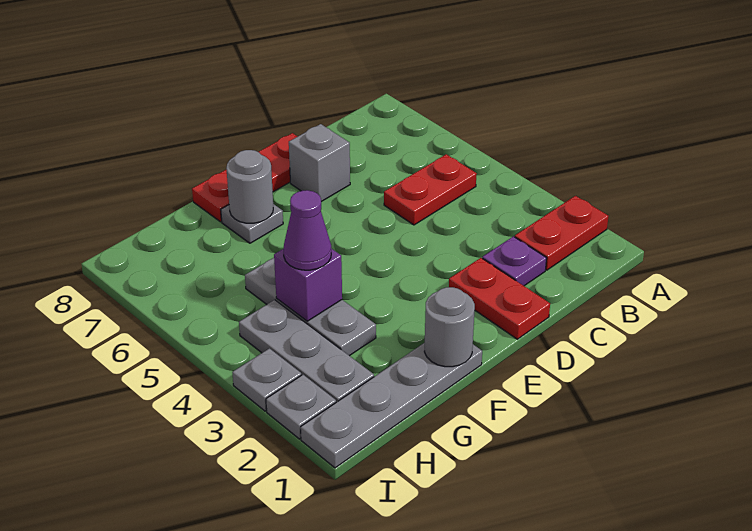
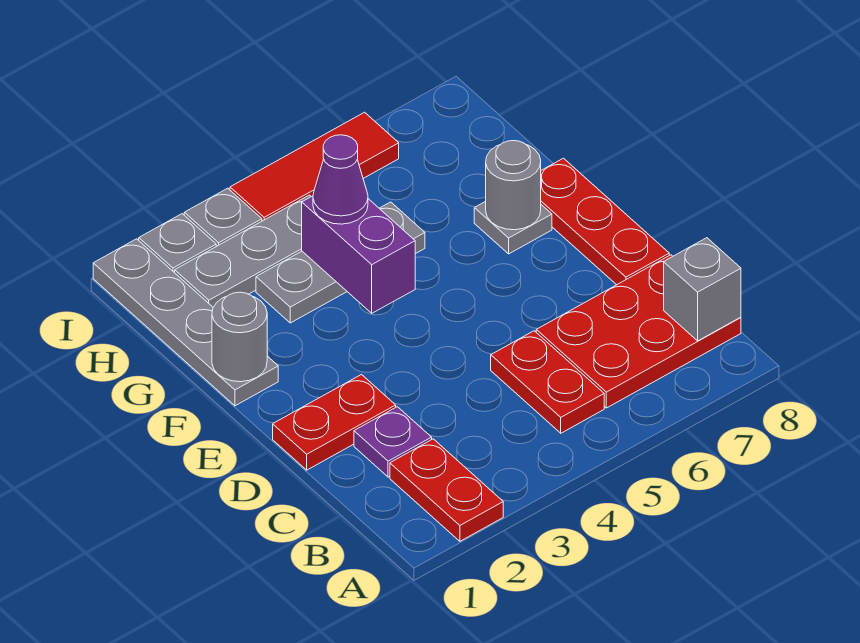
none -> red 2x3 plate [536,255,741,408]
grey 1x1 brick [289,124,350,202] -> grey 1x1 brick moved to [664,238,741,341]
purple 1x1 brick [274,249,342,321] -> purple 1x2 brick [302,196,415,313]
none -> red 1x3 tile [230,112,399,221]

